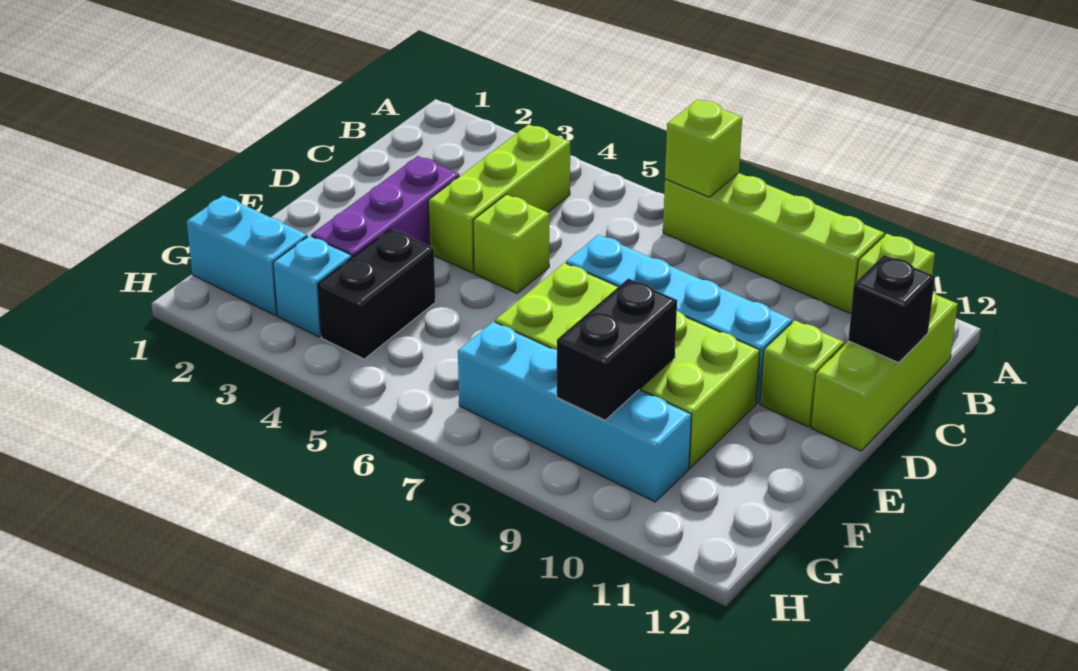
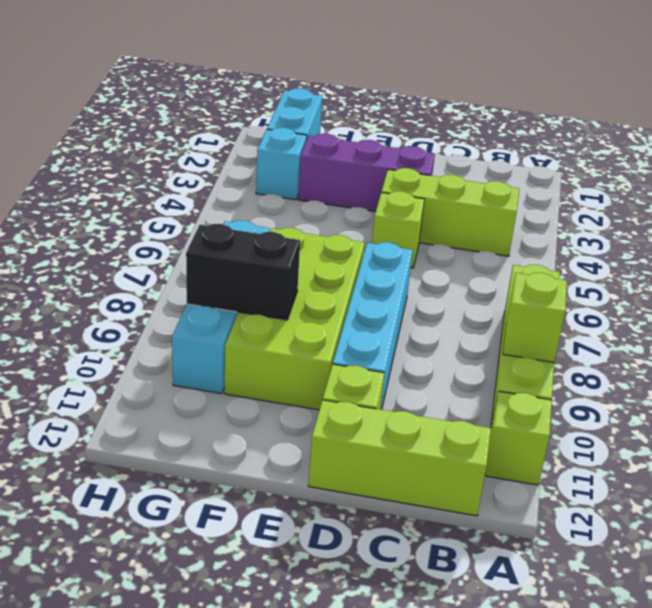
lime 1x1 brick [665,99,742,197] -> lime 1x1 brick moved to [503,273,567,362]
black 1x1 brick [848,255,935,363] -> none
black 1x2 brick [318,229,436,359] -> none

